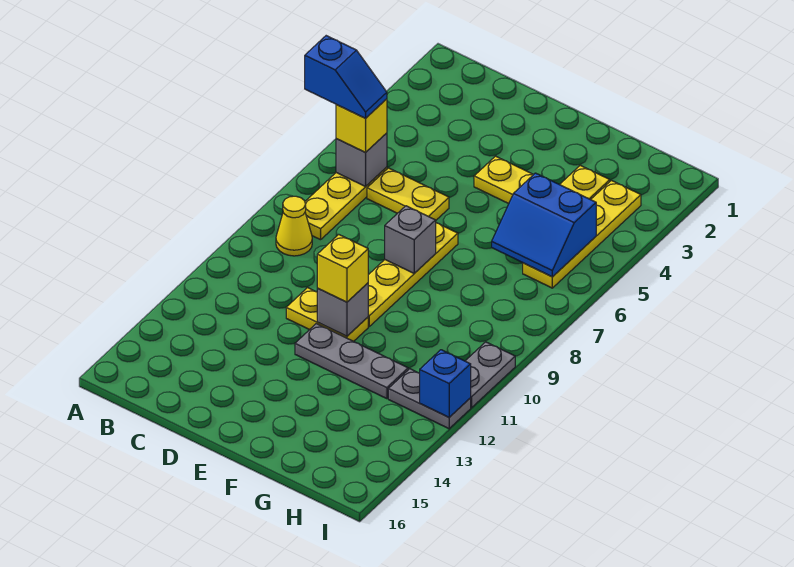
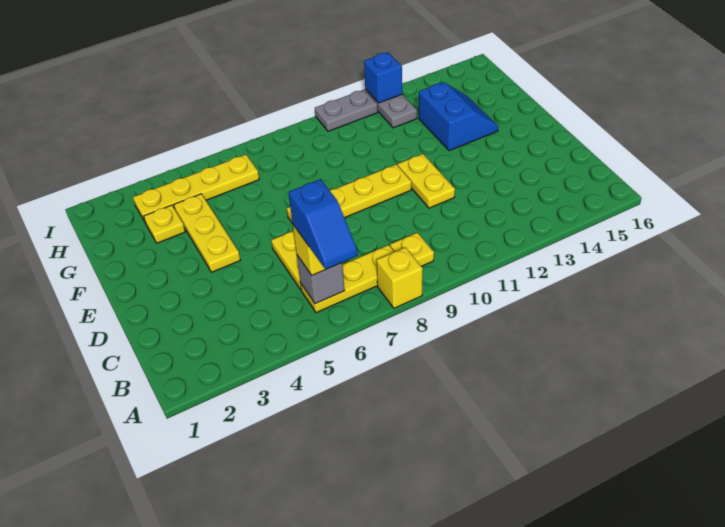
blue 1x2 slope [305,36,387,118] -> blue 1x2 slope turned to [288,179,358,269]
yellow 1x1 cone [276,196,312,256] -> yellow 1x1 plate [390,233,434,266]
grey 1x1 brick [385,206,436,273] -> none
grey 1x1 brick [317,283,368,336] -> none
yellow 1x1 brick [317,234,368,302] -> yellow 1x1 brick moved to [377,247,423,308]
grey 1x3 plate [295,324,408,399] -> none
blue 2x2 slope [492,173,596,277] -> blue 2x2 slope moved to [419,82,498,151]

